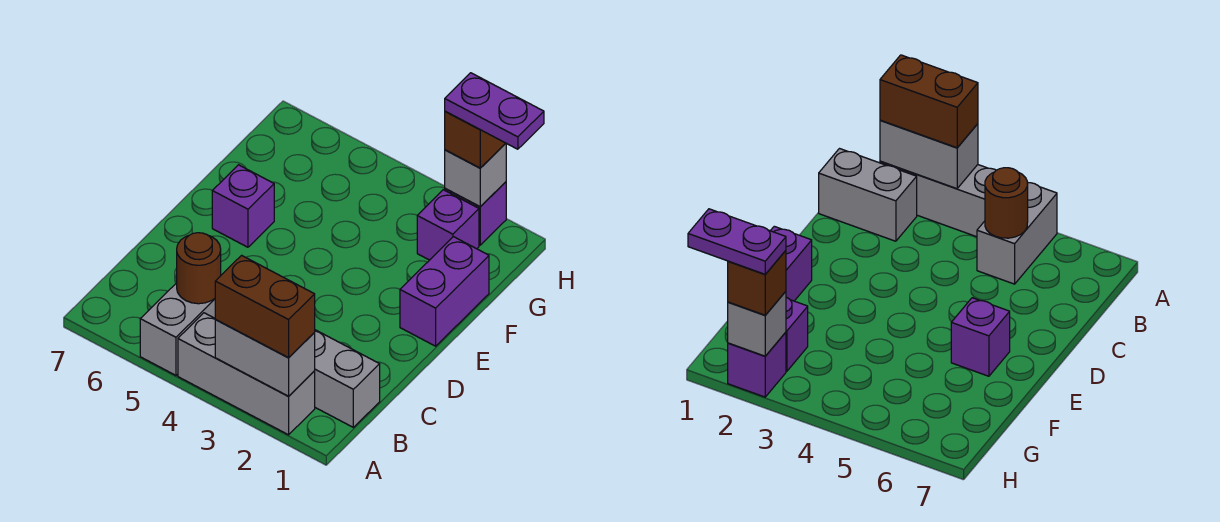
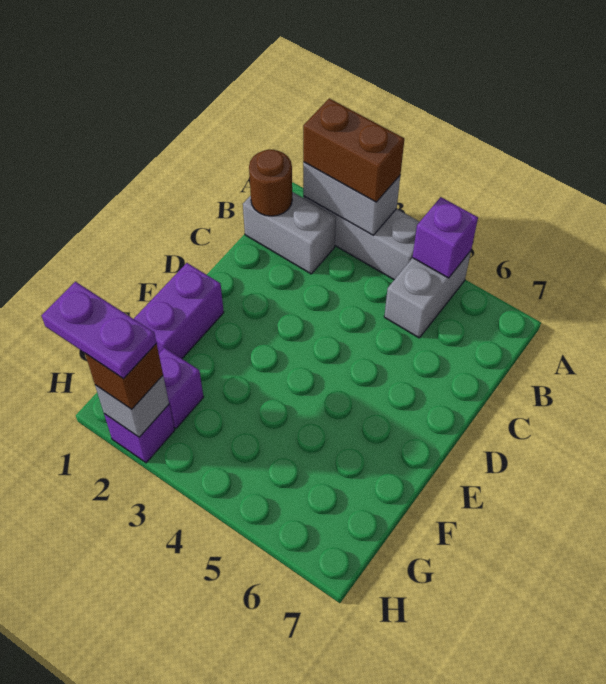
brown 1x1 round brick [177,233,221,304] -> brown 1x1 round brick moved to [249,149,292,216]
purple 1x1 brick [212,165,274,247] -> purple 1x1 brick moved to [413,197,478,278]

